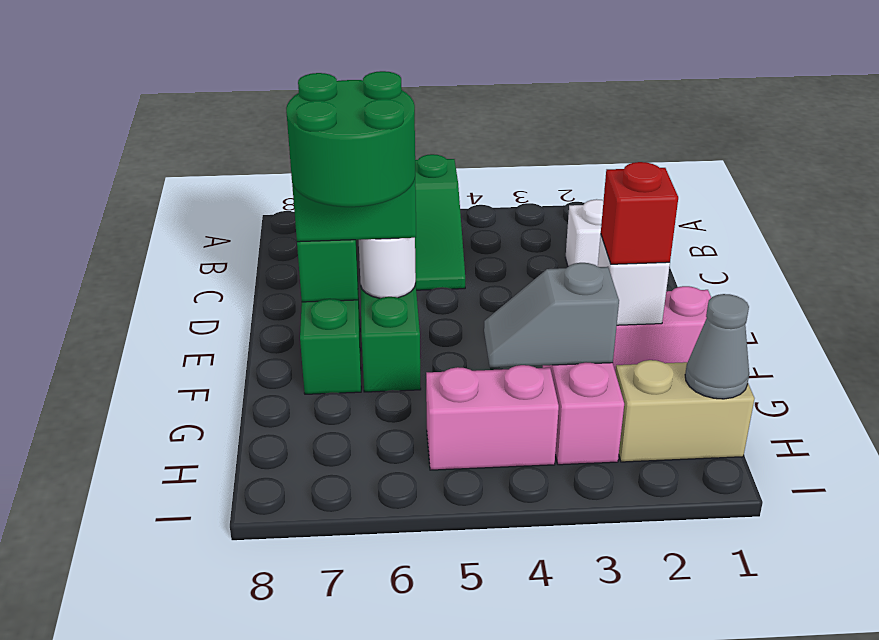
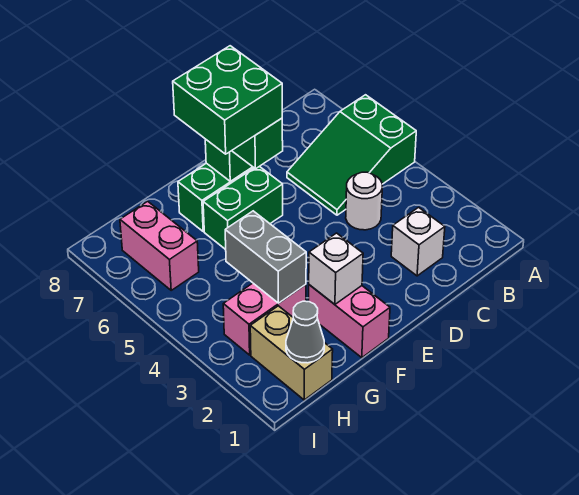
white 1x1 round brick [359,238,416,298] -> white 1x1 round brick moved to [346,172,382,230]
green 2x2 round brick [286,71,415,207] -> green 2x2 brick [173,46,282,154]
red 1x1 brick [601,162,678,264] -> none
grey 1x2 slope [484,263,619,367] -> grey 1x2 brick [225,211,306,303]
pink 1x2 brick [426,365,559,470] -> pink 1x2 brick moved to [120,201,199,290]

